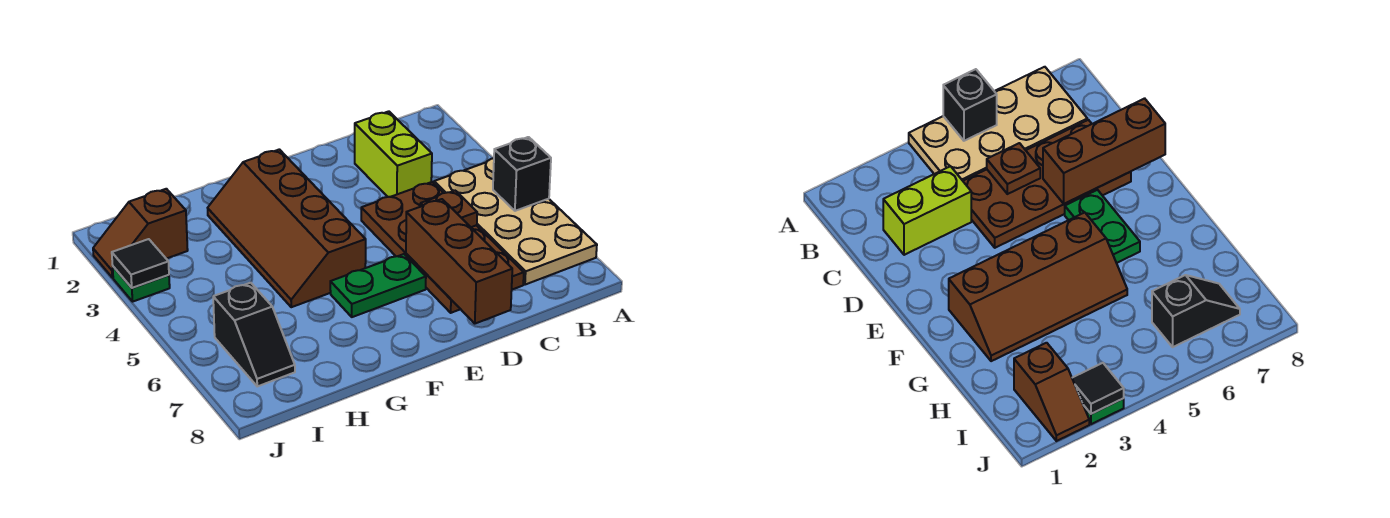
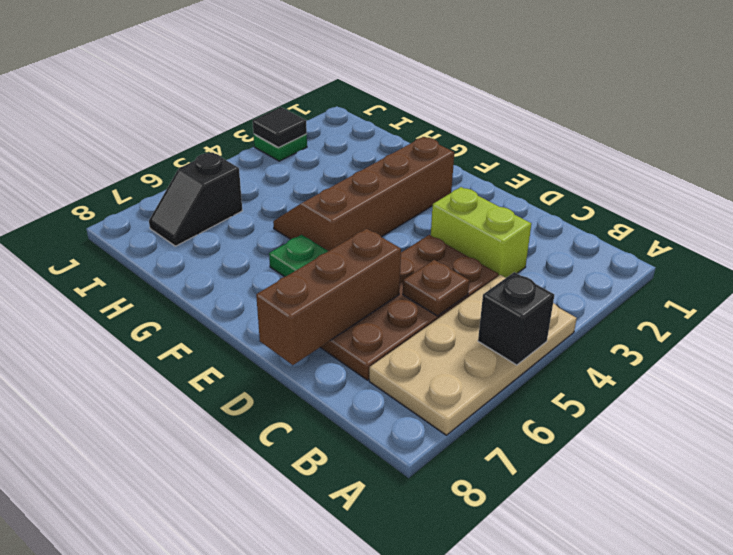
lime 1x2 brick [355,111,432,197] -> lime 1x2 brick turned to [431,187,531,278]
brown 1x2 slope [93,189,188,278] -> none

